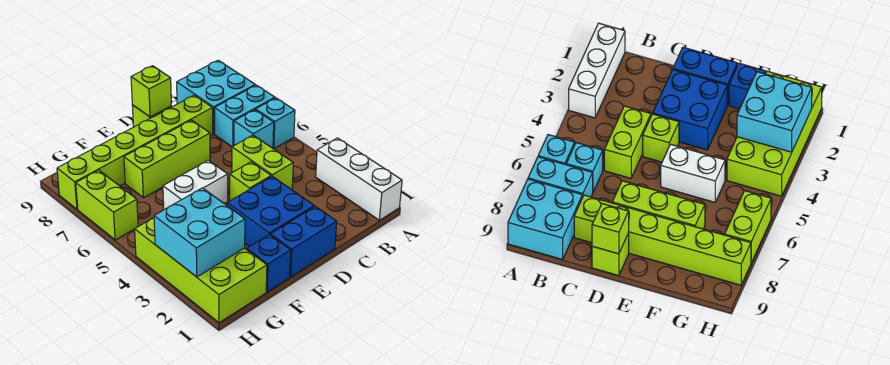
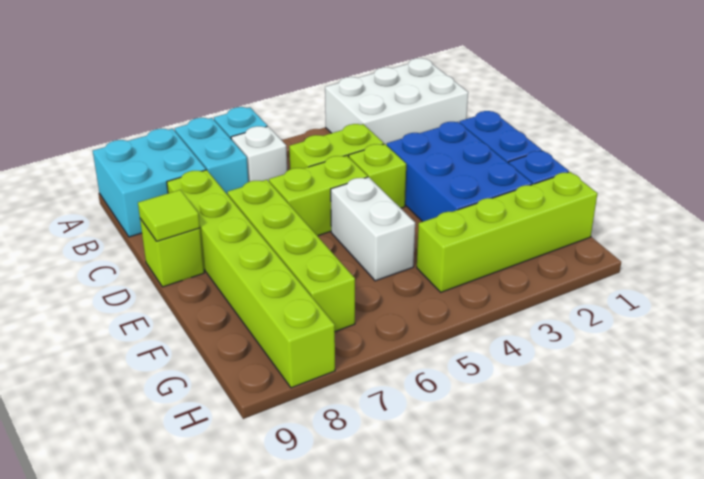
white 1x3 brick [316,138,402,220] -> white 2x3 brick [325,58,468,145]
cyan 1x1 brick [234,110,274,148] -> white 1x1 brick [231,126,287,182]
blue 2x2 brick [228,176,314,247] -> blue 2x3 brick [387,122,532,222]
lime 1x3 brick [124,120,210,198] -> lime 1x4 brick [227,180,355,331]
lime 1x1 brick [131,66,171,117] -> lime 1x1 tile [138,190,200,241]
lime 2x4 brick [135,218,267,323] -> lime 1x4 brick [417,172,598,292]
cyan 2x2 brick [154,188,245,277] -> none
lime 1x2 brick [76,170,138,240] -> lime 1x2 brick moved to [269,155,368,236]

